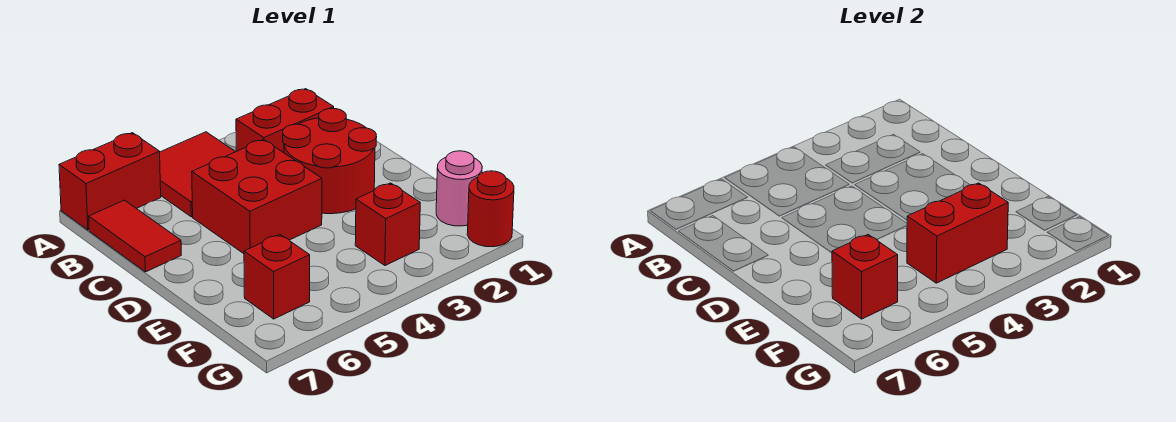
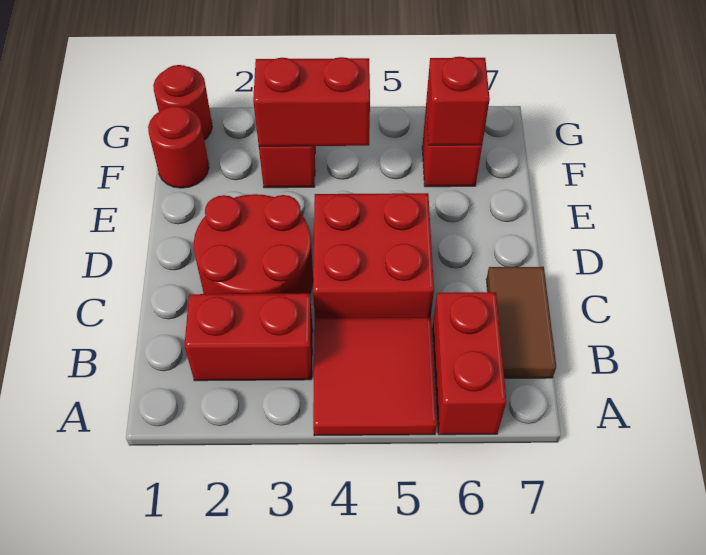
red 1x2 brick [59,133,161,230] -> red 1x2 brick turned to [432,292,506,435]
red 1x2 tile [89,200,181,272] -> brown 1x2 tile [486,267,556,378]
pink 1x1 round brick [436,151,482,226] -> red 1x1 round brick [148,106,209,188]

